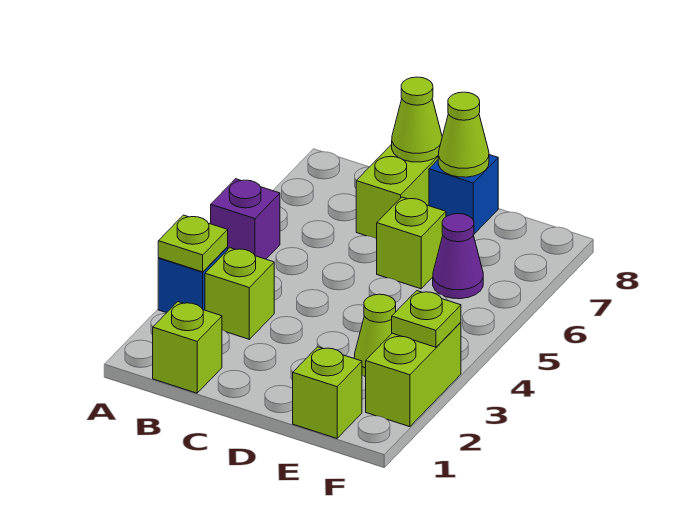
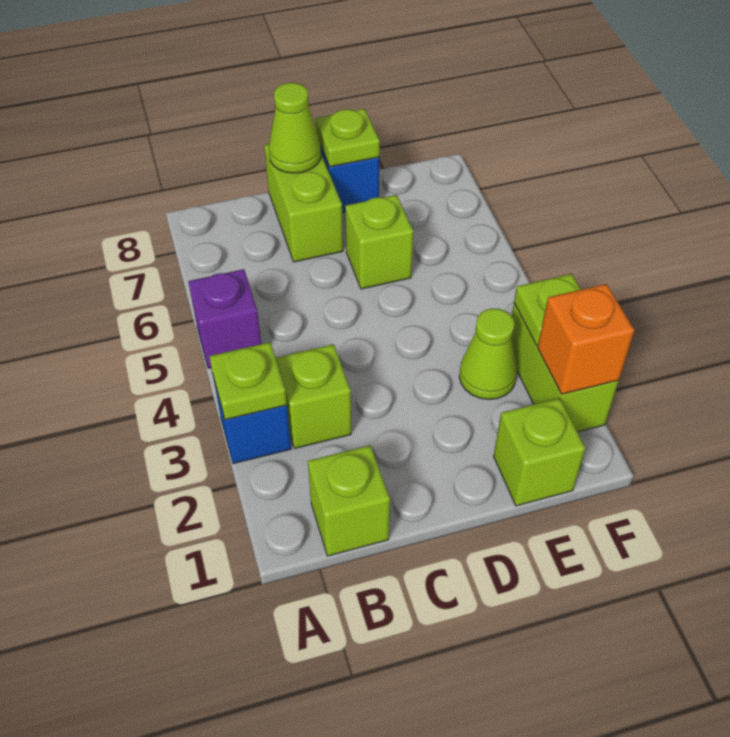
lime 1x1 cone [438,92,489,177] -> lime 1x1 plate [315,109,380,167]
purple 1x1 cone [433,214,483,299] -> none
none -> orange 1x1 brick [538,284,634,394]

